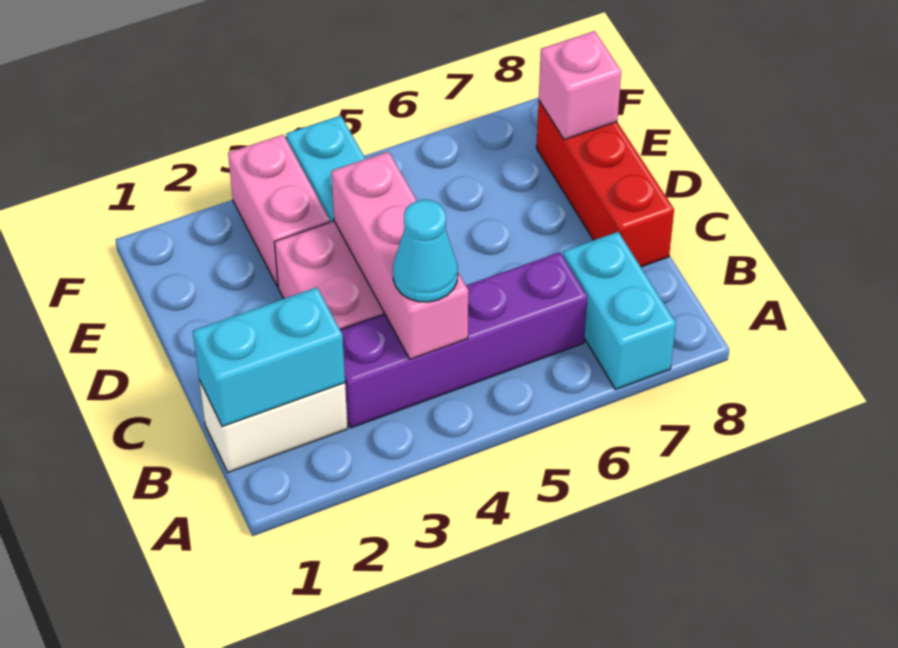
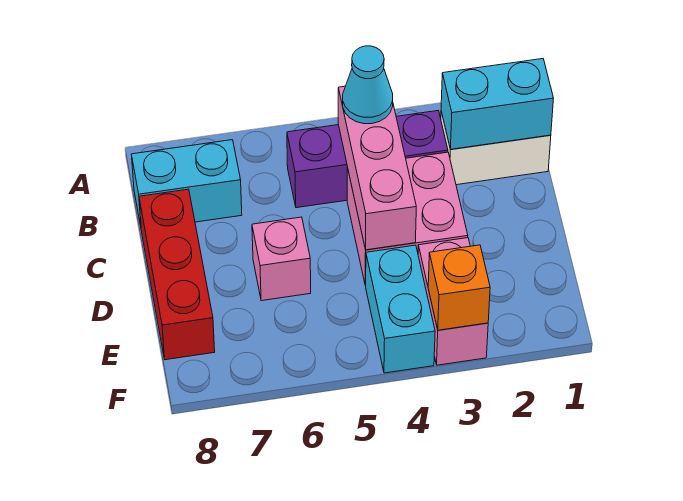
cyan 1x2 brick [563,232,676,389] -> cyan 1x2 brick turned to [131,140,242,226]
purple 1x4 brick [340,252,587,428] -> purple 1x3 brick [287,111,448,208]
pink 1x1 brick [539,31,621,140] -> pink 1x1 brick moved to [252,217,311,301]
none -> orange 1x1 brick [428,245,490,330]

